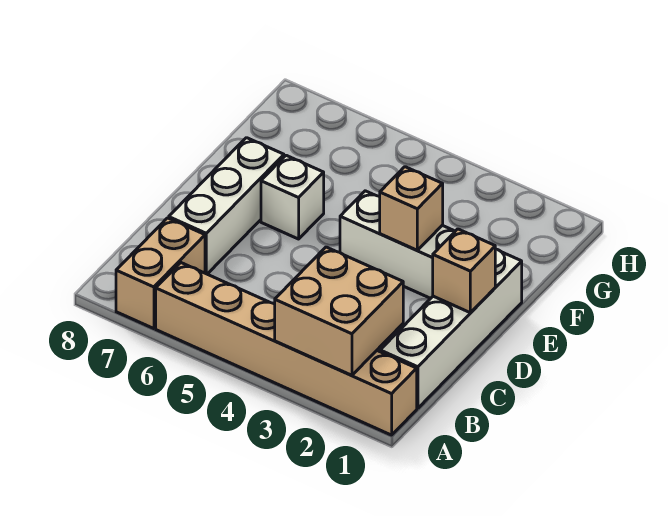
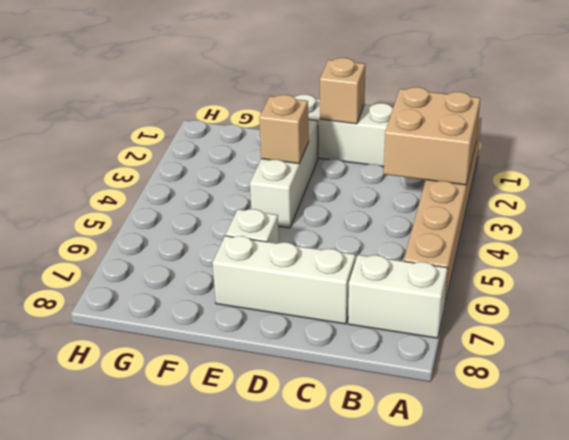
tan 1x2 brick [116,218,205,329] -> white 1x2 brick [348,255,448,338]

